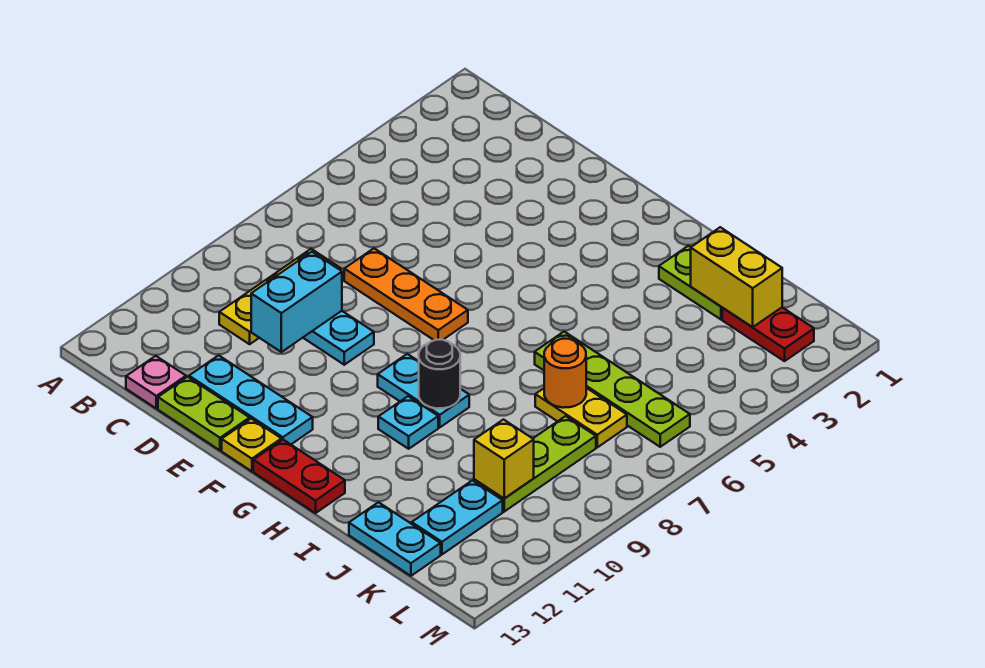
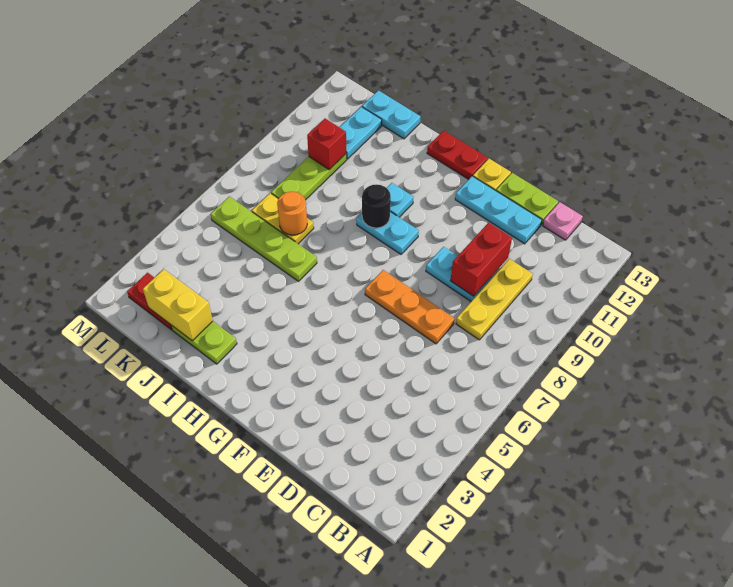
cyan 1x2 brick [251,252,342,352] -> red 1x2 brick [450,223,512,296]
yellow 1x1 brick [474,420,534,499] -> red 1x1 brick [307,119,347,170]

